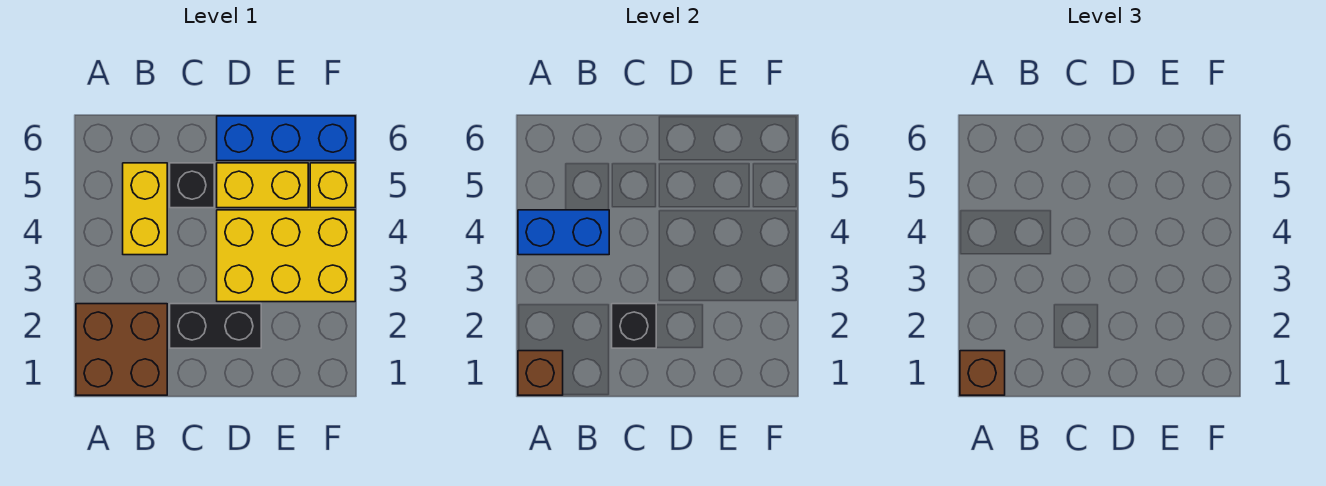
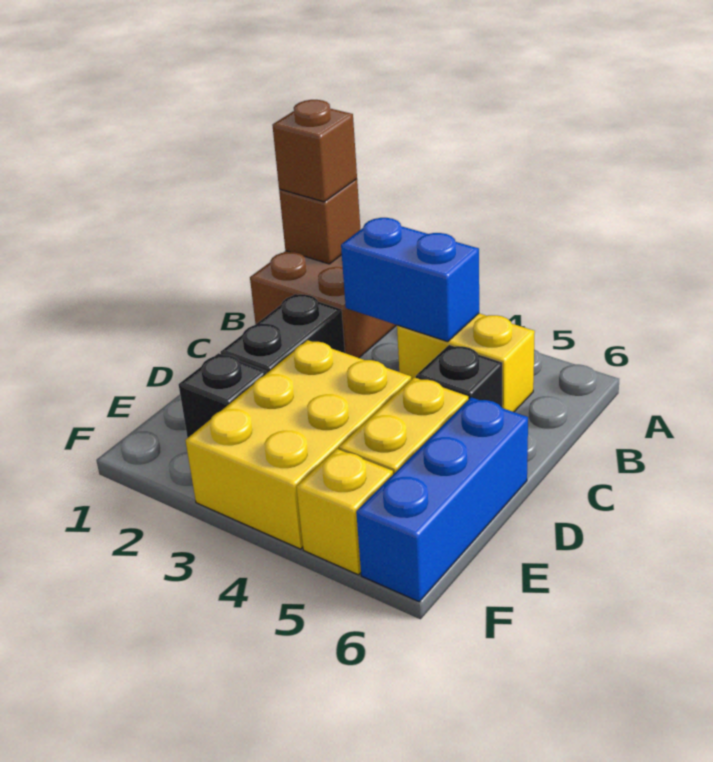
blue 1x2 brick [518,210,609,255] -> blue 1x2 brick turned to [341,218,479,342]
black 1x1 brick [612,304,656,348] -> black 1x1 brick moved to [179,353,266,438]

